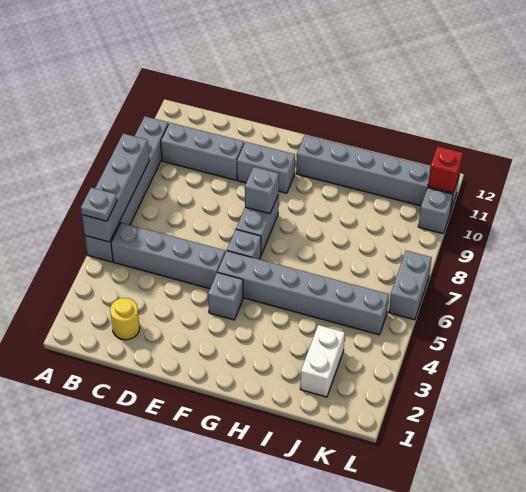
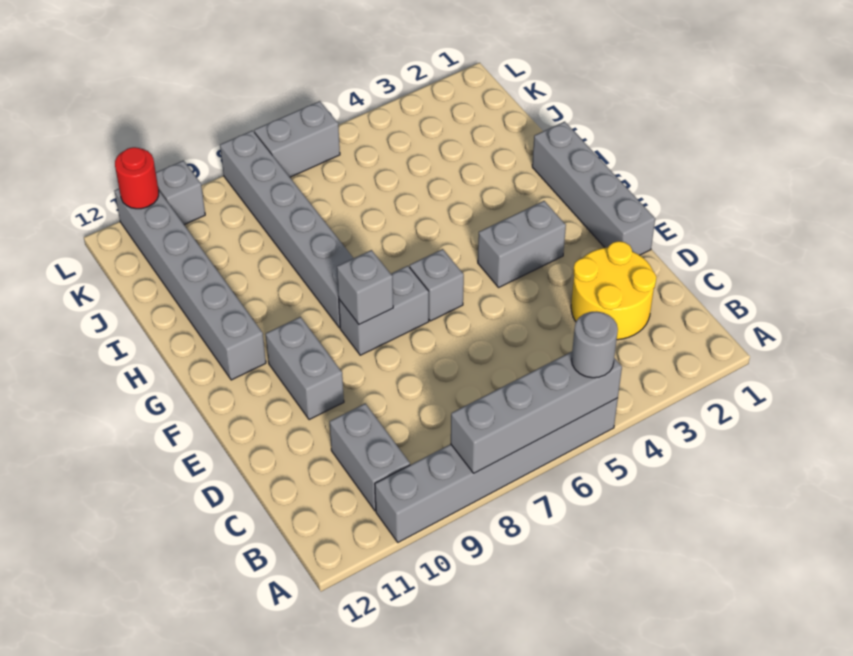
grey 1x1 plate [81,188,117,221] -> grey 1x1 round brick [571,312,618,378]
grey 1x4 brick [111,223,225,289] -> grey 1x4 brick moved to [532,122,655,255]
grey 1x3 brick [161,123,244,180] -> grey 1x2 brick [330,404,410,511]
yellow 1x1 round brick [110,298,140,340] -> yellow 2x2 round brick [571,241,656,340]
grey 1x1 brick [208,272,243,320] -> grey 1x2 brick [478,201,566,287]
grey 1x6 brick [218,251,389,335] -> grey 1x6 brick moved to [220,131,353,328]
white 1x2 brick [300,325,345,397] -> none
red 1x1 brick [428,146,463,193] -> red 1x1 round brick [115,147,159,209]

